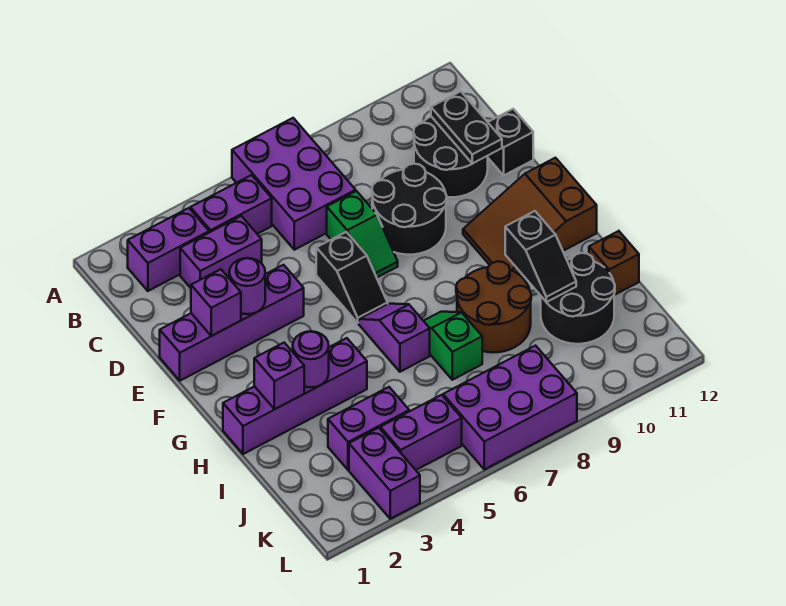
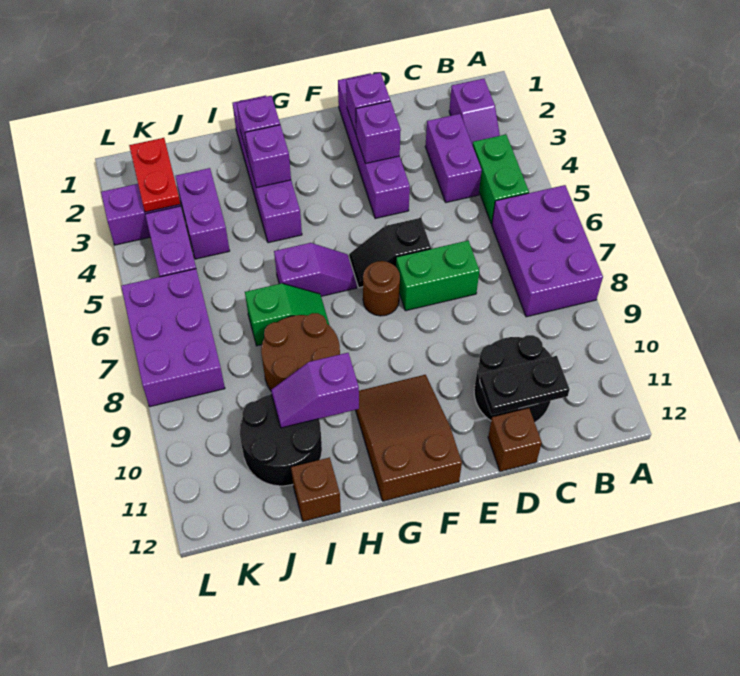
purple 2x3 brick [232,118,356,250] -> purple 2x3 brick turned to [492,185,603,317]
purple 1x2 brick [128,208,209,291] -> purple 1x2 slope [449,79,500,145]
purple 1x2 brick [190,175,272,234] -> green 1x2 brick [472,134,529,224]
green 1x2 slope [327,191,398,277] -> green 1x2 brick [396,240,479,311]
black 2x2 round brick [372,164,447,255] -> none
black 1x1 brick [488,109,533,175] -> brown 1x1 brick [488,408,542,472]
purple 1x1 round brick [229,258,265,314] -> purple 1x1 brick [356,101,401,164]
none -> brown 1x1 round brick [363,261,400,316]
purple 1x1 round brick [293,331,329,387] -> purple 1x1 brick [245,125,291,188]
black 1x2 slope [505,211,576,302] -> purple 1x2 slope [271,353,359,428]
none -> red 1x2 plate [129,138,180,212]

